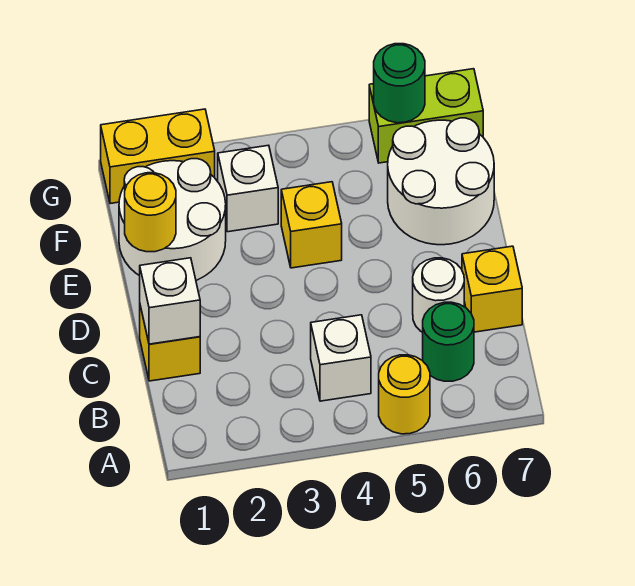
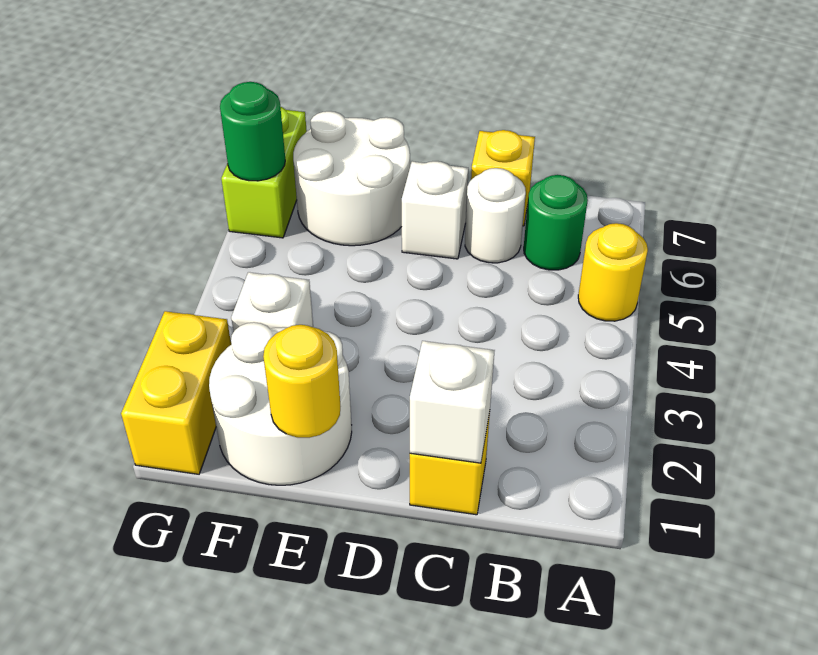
white 1x1 brick [311,315,371,401] -> white 1x1 brick moved to [402,161,468,259]
yellow 1x1 brick [281,182,342,268] -> none

